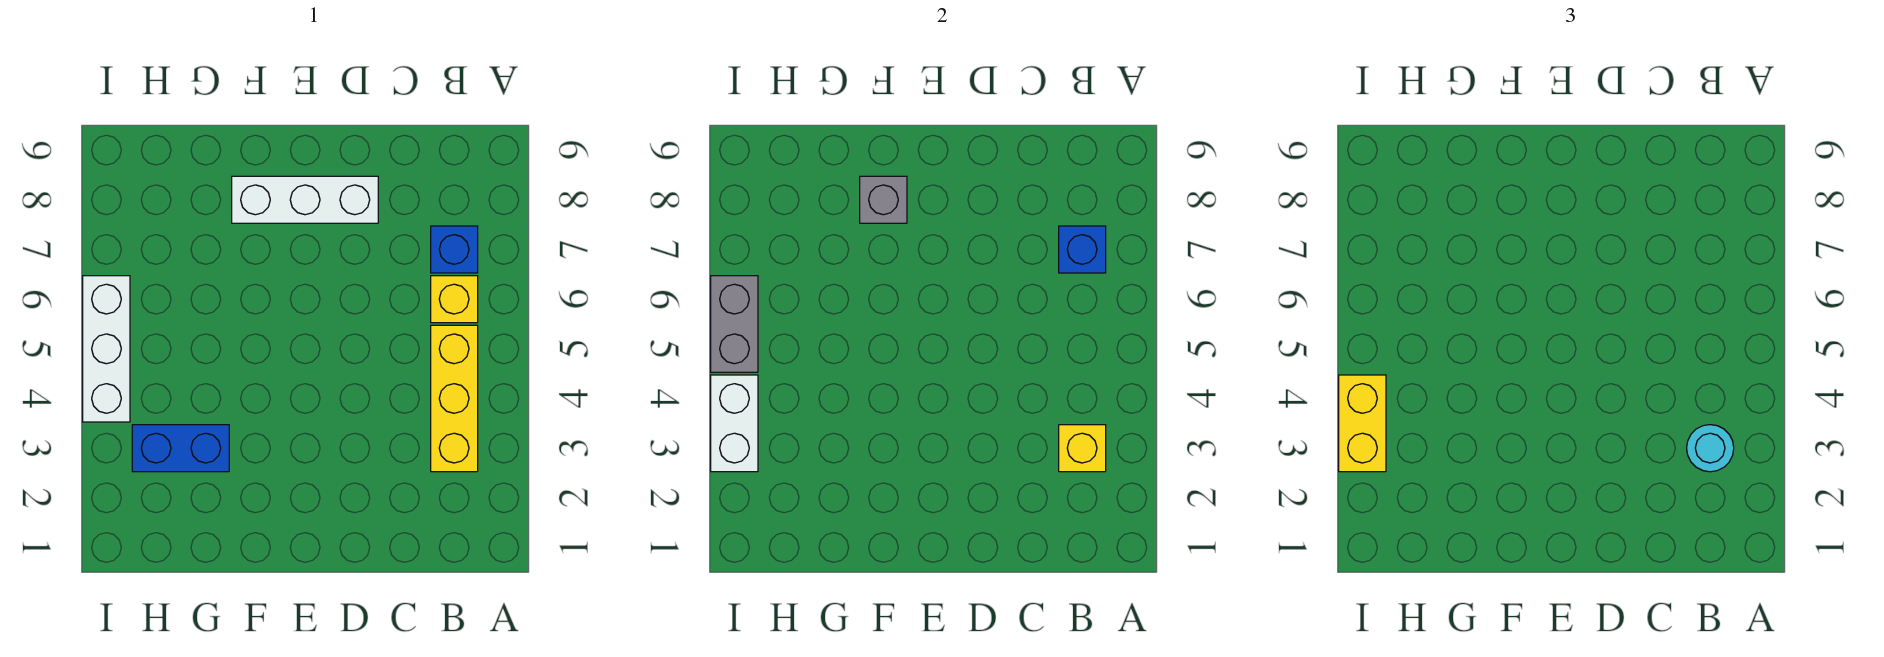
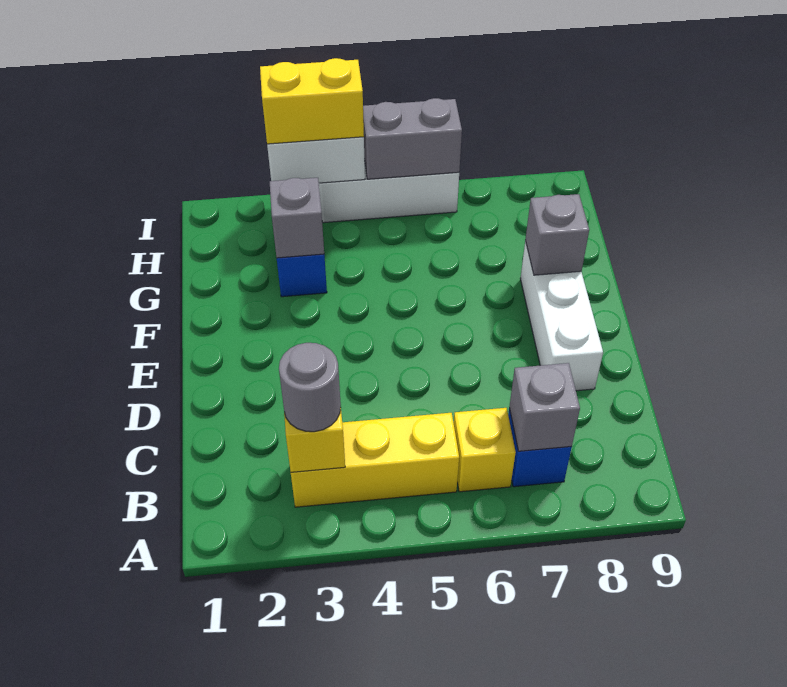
cyan 1x1 round brick [1687,425,1734,472] -> grey 1x1 round brick [279,343,341,432]
blue 1x1 brick [1059,226,1106,273] -> grey 1x1 brick [509,363,580,451]
none -> grey 1x1 brick [270,178,324,258]

